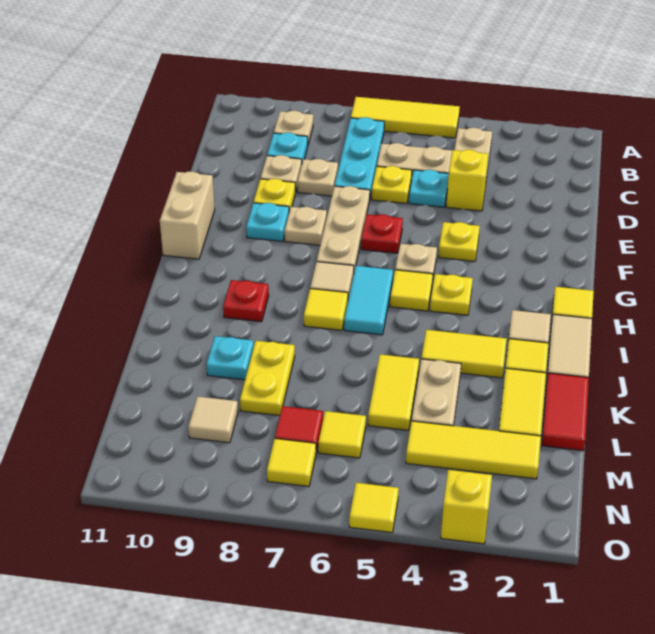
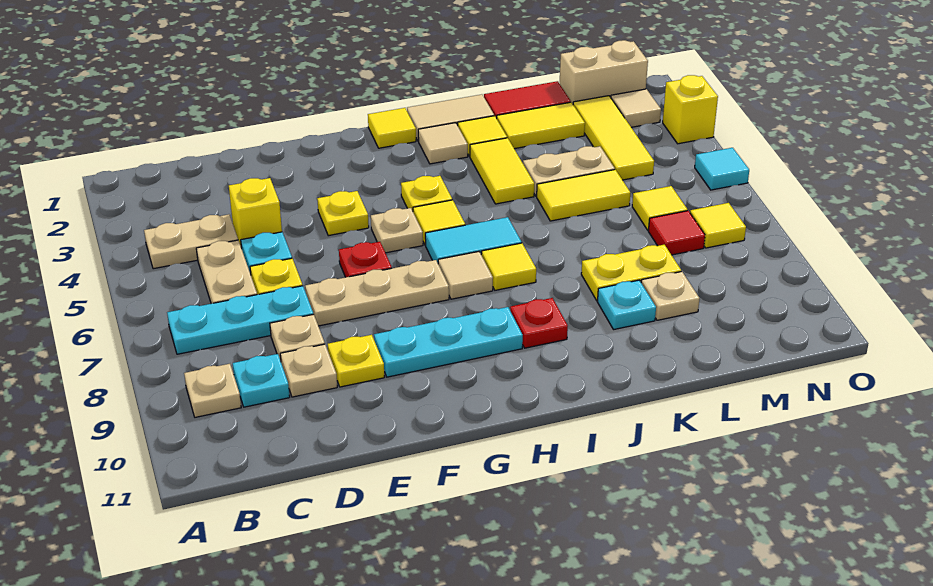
yellow 1x3 tile [351,97,460,138] -> none
tan 1x1 plate [285,207,327,245] -> tan 1x1 plate moved to [641,271,700,320]
cyan 1x1 plate [246,203,289,242] -> cyan 1x3 plate [374,307,523,377]
tan 1x2 brick [160,171,215,259] -> tan 1x2 brick moved to [560,40,648,104]
tan 1x1 tile [188,396,238,443] -> tan 1x1 tile moved to [611,89,661,127]
yellow 1x1 tile [349,483,399,533] -> cyan 1x1 tile [695,148,749,190]

